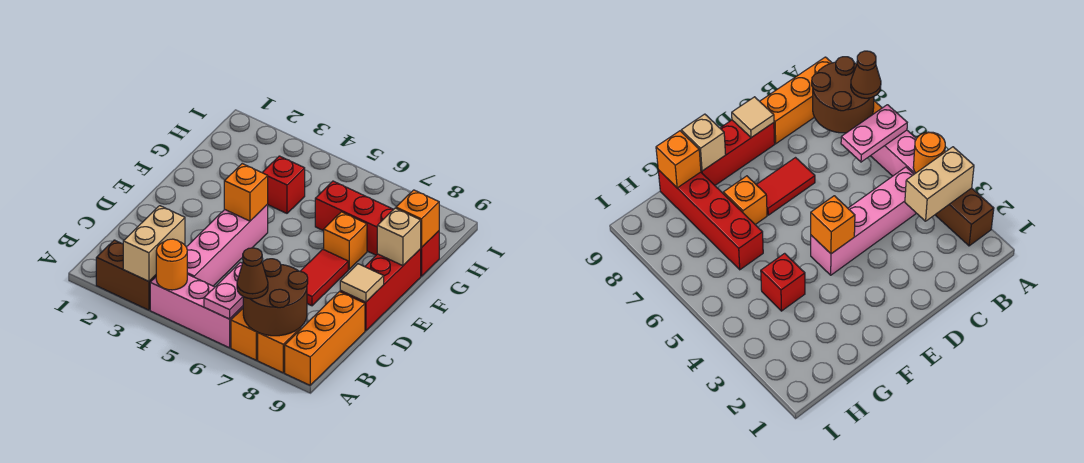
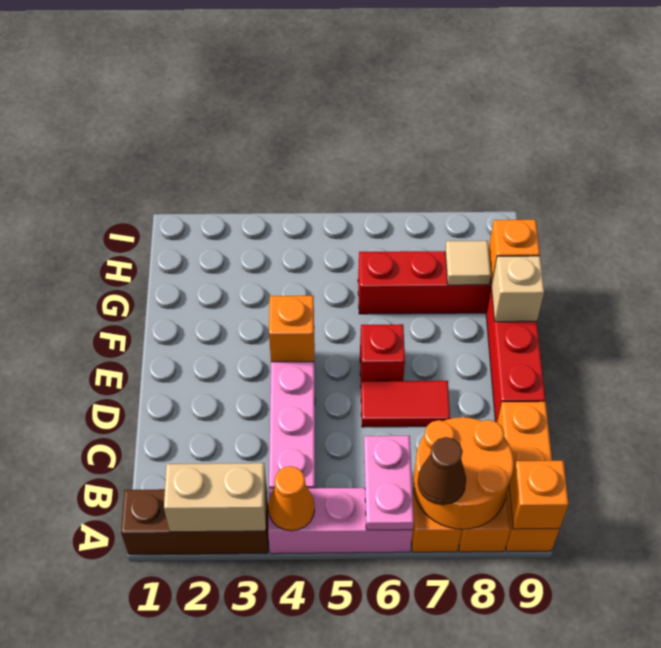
brown 1x2 brick [96,240,156,310] -> brown 1x3 brick [121,489,269,555]
tan 1x2 brick [123,206,185,281] -> tan 1x2 brick turned to [164,463,267,532]
orange 1x1 round brick [156,239,187,290] -> orange 1x1 cone [268,466,315,531]
brown 2x2 round brick [243,259,308,336] -> orange 2x2 round brick [413,417,514,530]
red 1x2 tile [300,249,348,306] -> red 1x2 tile turned to [361,381,450,427]
tan 1x1 tile [340,264,384,302] -> tan 1x1 tile moved to [445,241,491,285]
orange 1x1 brick [324,212,367,269] -> orange 1x1 brick moved to [509,461,569,529]
red 1x1 brick [262,156,305,213] -> red 1x1 brick moved to [360,324,405,381]

